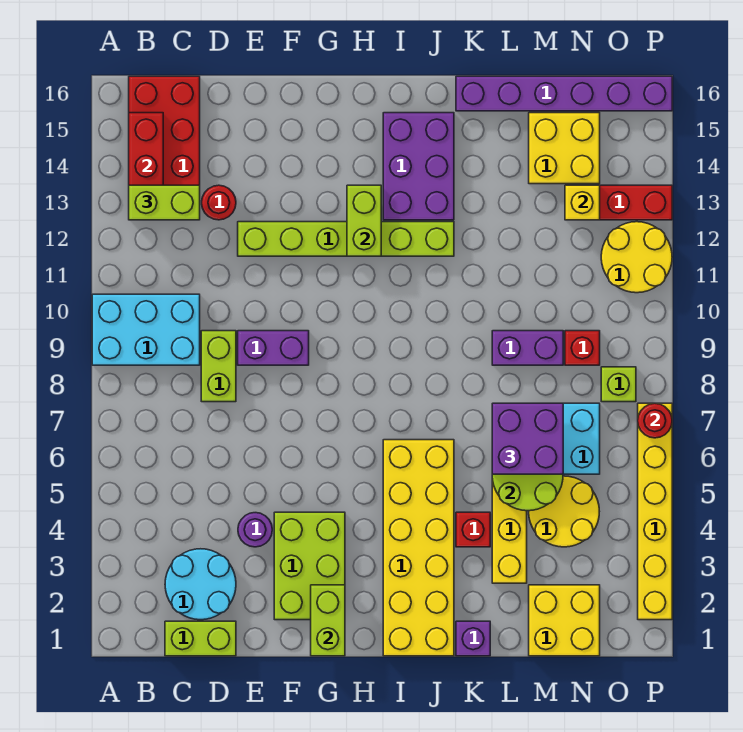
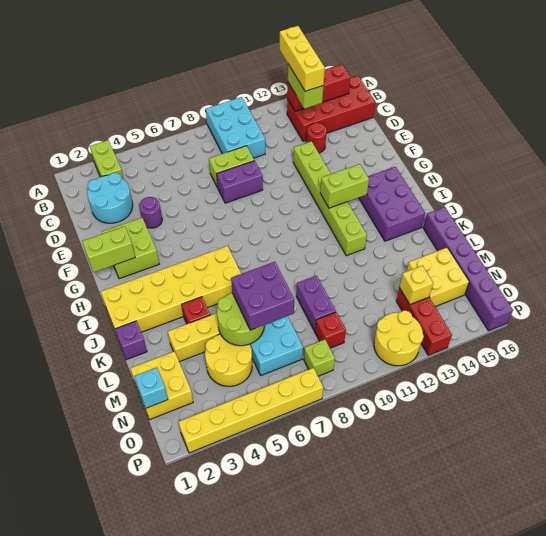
none -> yellow 1x3 brick [280,26,325,91]
lime 1x2 brick [165,621,236,656] -> lime 1x2 brick moved to [90,140,123,178]
purple 1x2 brick [238,331,309,365] -> purple 1x2 brick turned to [217,161,263,203]
lime 2x3 brick [274,512,345,620] -> lime 2x2 brick [102,218,159,279]
purple 2x3 brick [383,113,454,220] -> purple 2x3 brick turned to [359,167,425,241]
none -> cyan 1x1 brick [134,368,168,408]
red 1x1 round brick [638,403,672,438] -> none

